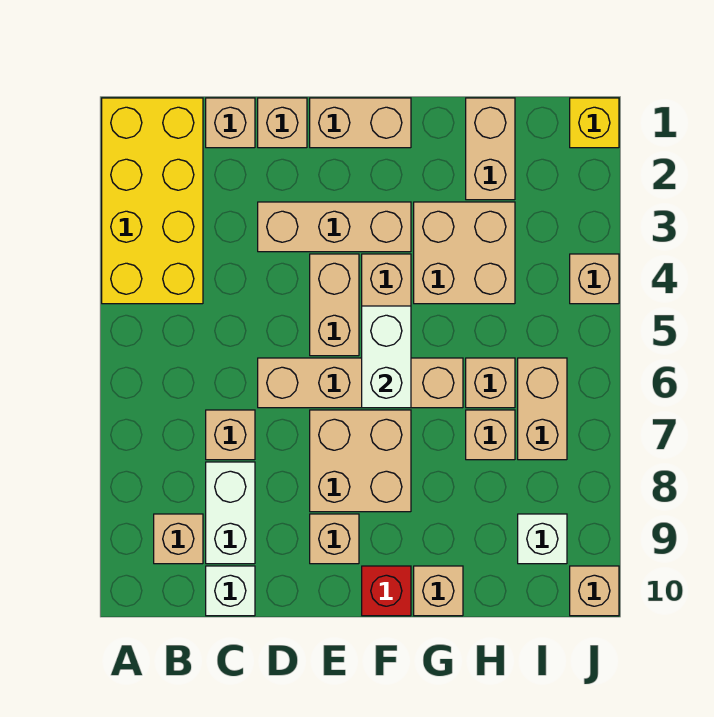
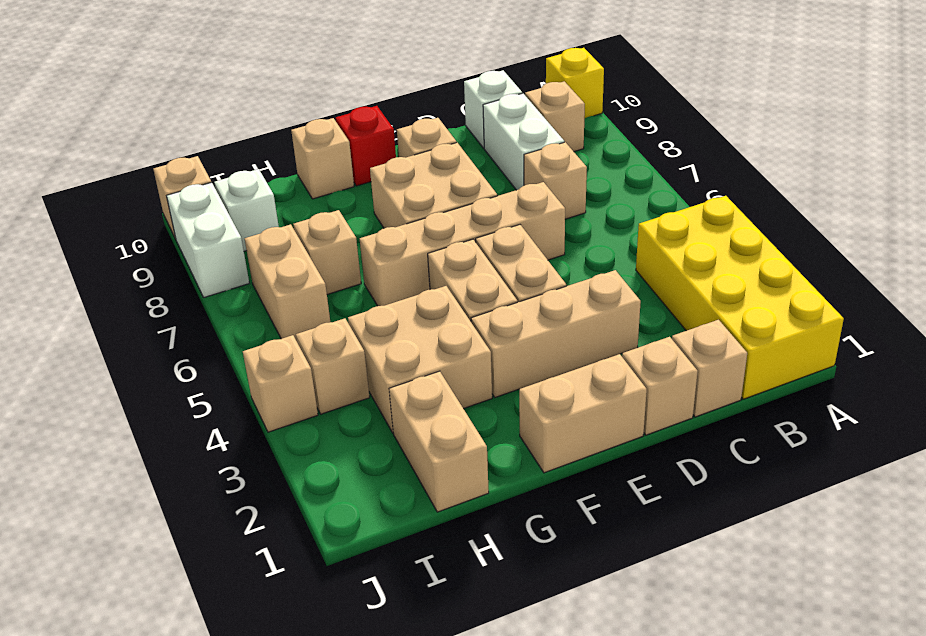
white 1x2 brick [362,306,411,408] -> white 1x2 brick moved to [167,182,249,297]
tan 1x1 brick [466,358,515,408] -> tan 1x1 brick moved to [296,318,370,414]
yellow 1x1 brick [570,98,619,148] -> yellow 1x1 brick moved to [546,48,604,119]

